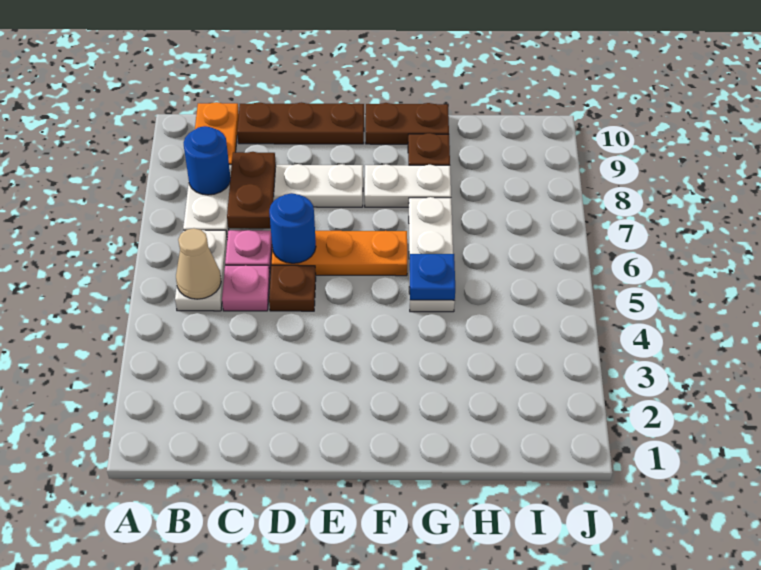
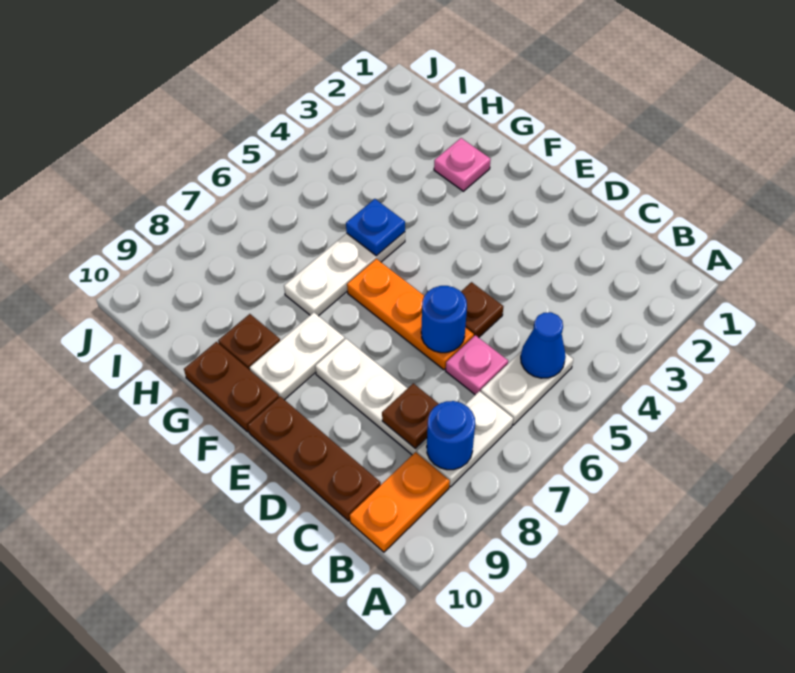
tan 1x1 cone [176,228,221,299] -> blue 1x1 cone [521,312,566,378]
pink 1x1 plate [222,265,270,311] -> pink 1x1 plate moved to [434,138,491,191]
brown 1x2 plate [227,152,276,229] -> brown 1x1 plate [382,383,438,449]
white 1x2 plate [365,164,451,207] -> white 1x2 plate turned to [250,312,345,400]

